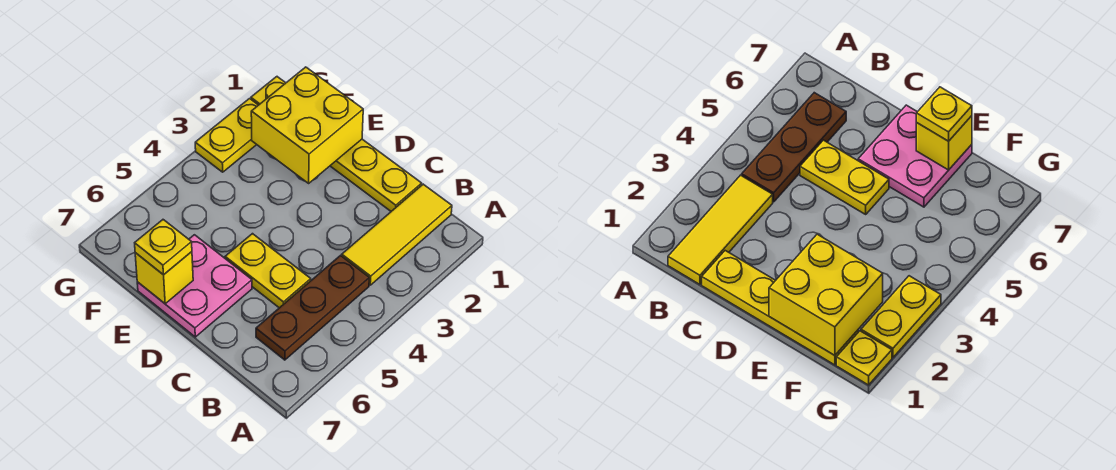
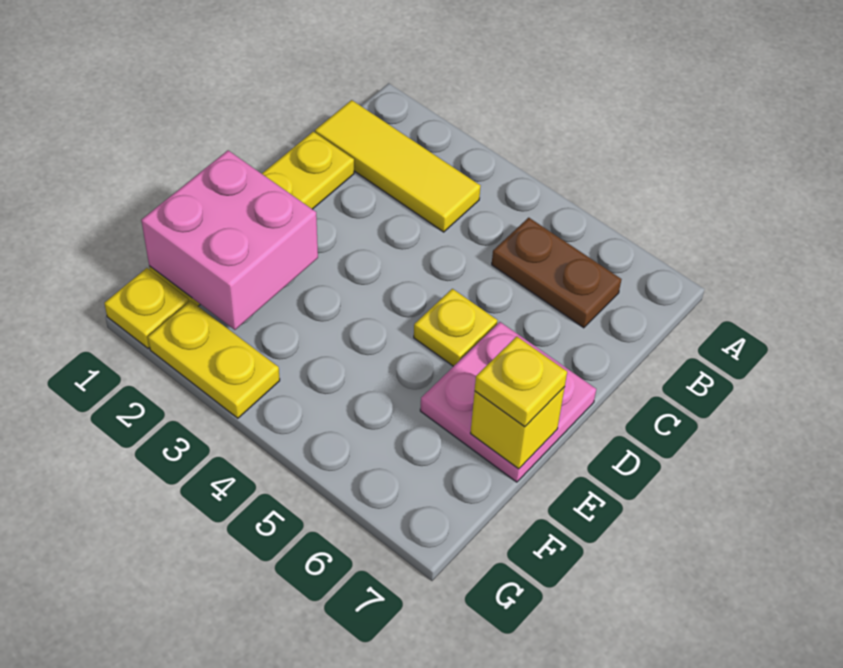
brown 1x3 plate [256,256,369,360] -> brown 1x2 plate [492,218,621,328]
yellow 1x2 plate [225,234,311,308] -> yellow 1x1 plate [414,289,498,366]
yellow 2x2 brick [251,67,363,183] -> pink 2x2 brick [141,150,318,330]

